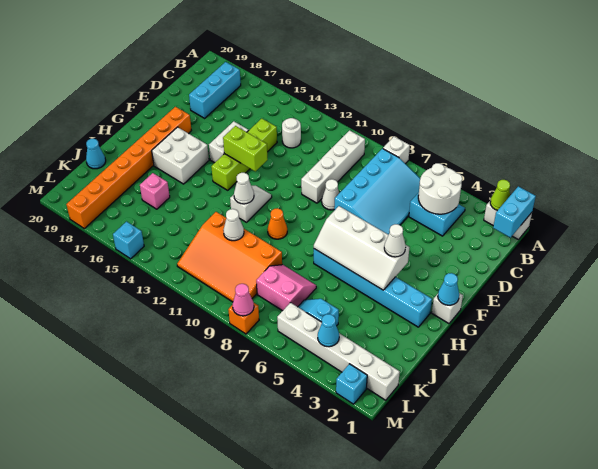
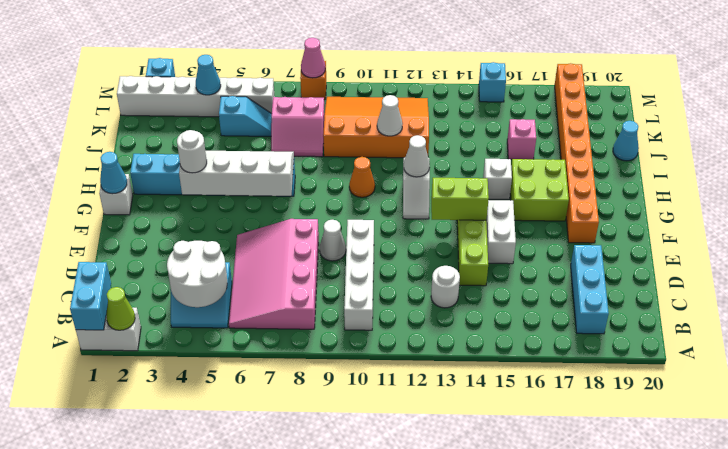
white 1x1 brick [383,137,410,164] -> white 1x1 brick moved to [483,159,512,199]
cyan 3x4 slope [334,149,420,235] -> pink 3x4 slope [229,219,319,329]
white 1x1 cone [384,224,406,257] -> white 1x1 round brick [177,130,207,173]
white 2x2 brick [152,127,209,184] -> lime 2x2 brick [510,159,569,221]

